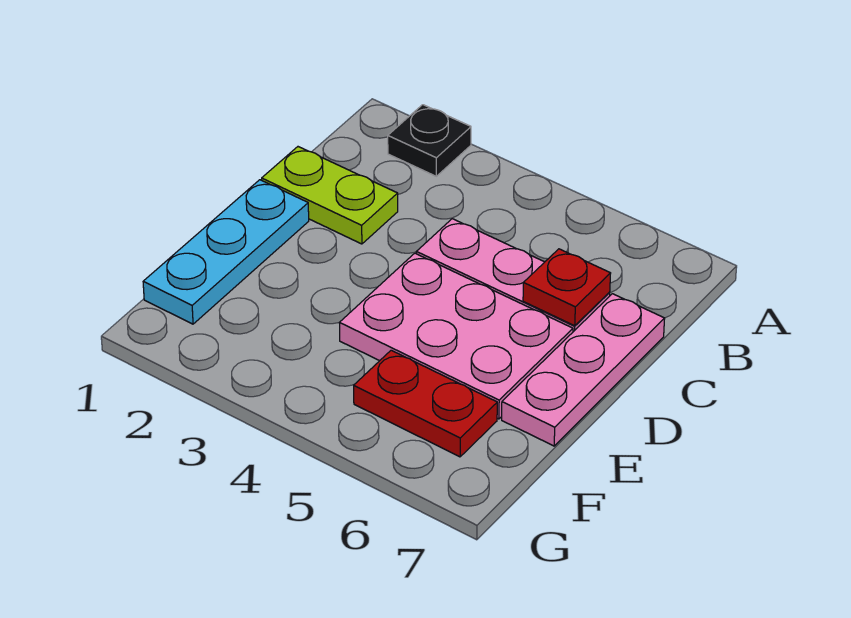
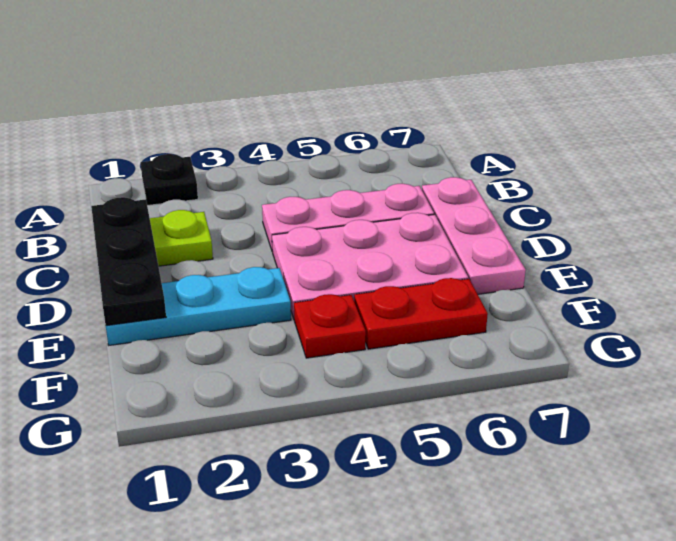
none -> black 1x3 plate [91,197,166,326]
red 1x1 plate [523,249,611,326] -> red 1x1 plate moved to [294,294,366,358]
cyan 1x3 plate [143,180,309,324] -> cyan 1x3 plate turned to [106,267,291,345]

